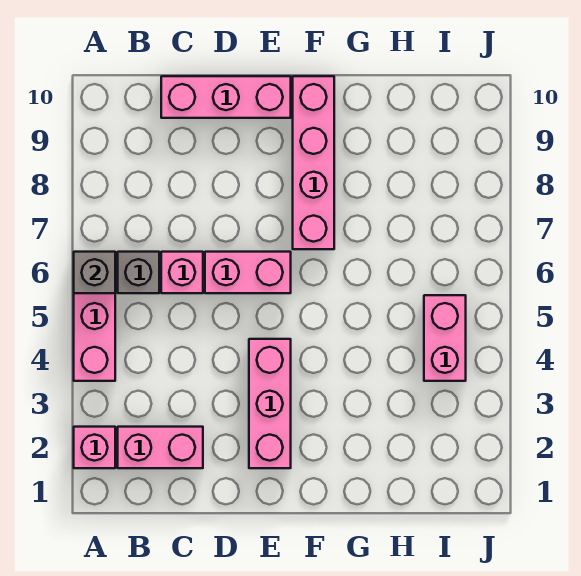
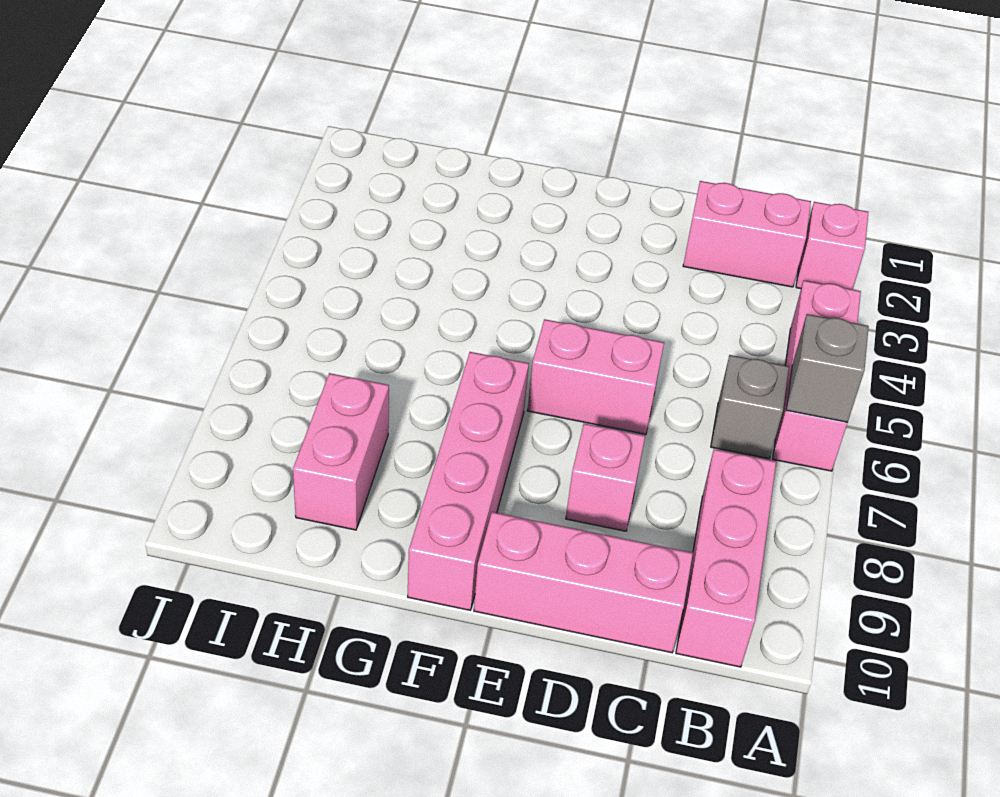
pink 1x1 brick [161,252,203,293] -> pink 1x1 brick moved to [566,424,645,531]
pink 1x3 brick [249,339,291,468] -> pink 1x3 brick moved to [676,449,776,667]
pink 1x2 brick [424,295,466,381] -> pink 1x2 brick moved to [293,373,389,530]

